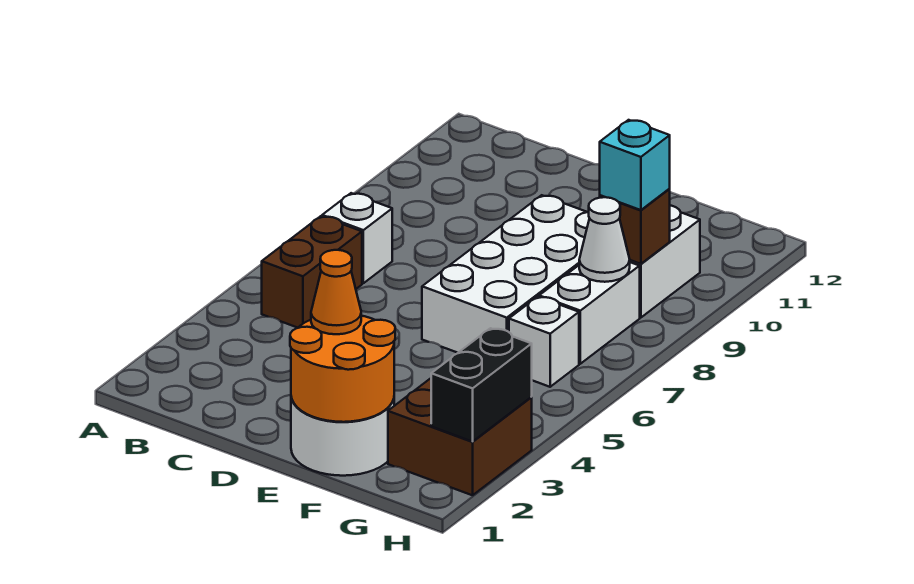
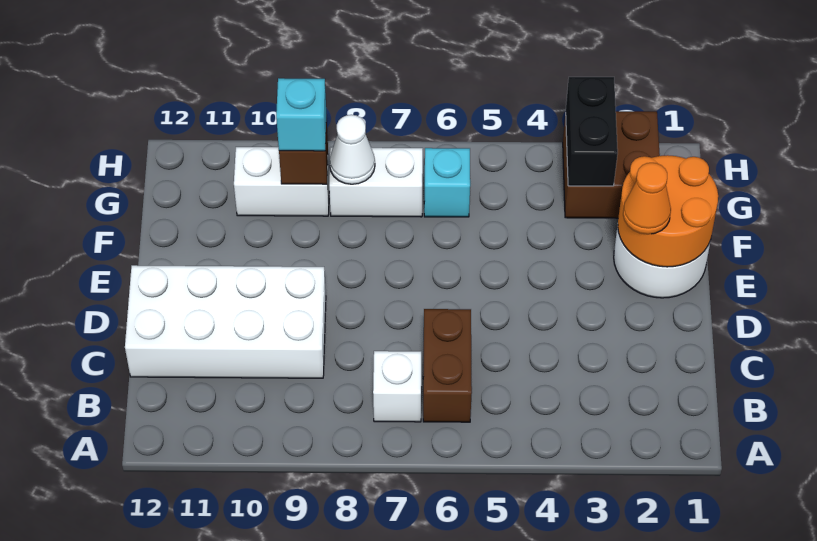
brown 1x2 brick [262,216,362,328] -> brown 1x2 brick turned to [423,309,472,422]
white 2x4 brick [422,195,590,353] -> white 2x4 brick moved to [125,265,326,378]
white 1x1 brick [509,297,579,387] -> cyan 1x1 brick [424,148,470,217]
black 1x2 brick [431,328,532,442] -> black 1x2 brick turned to [566,77,618,186]

